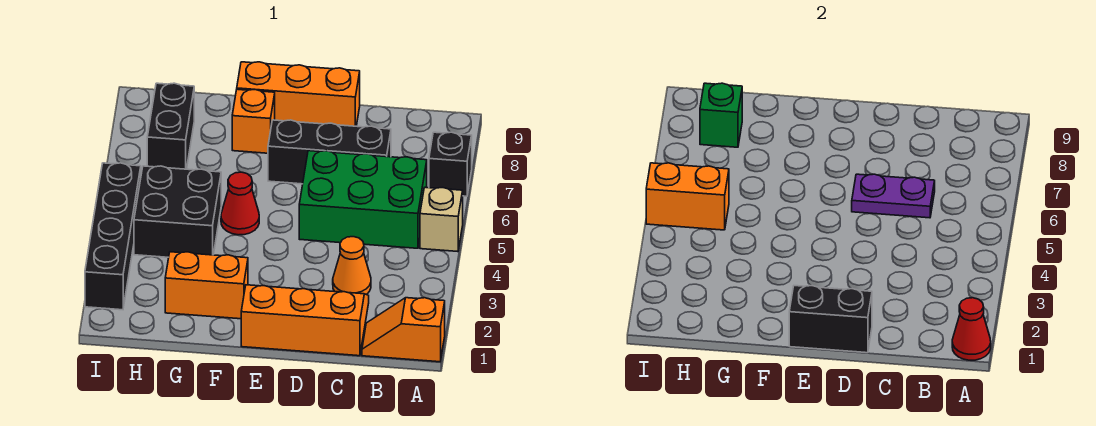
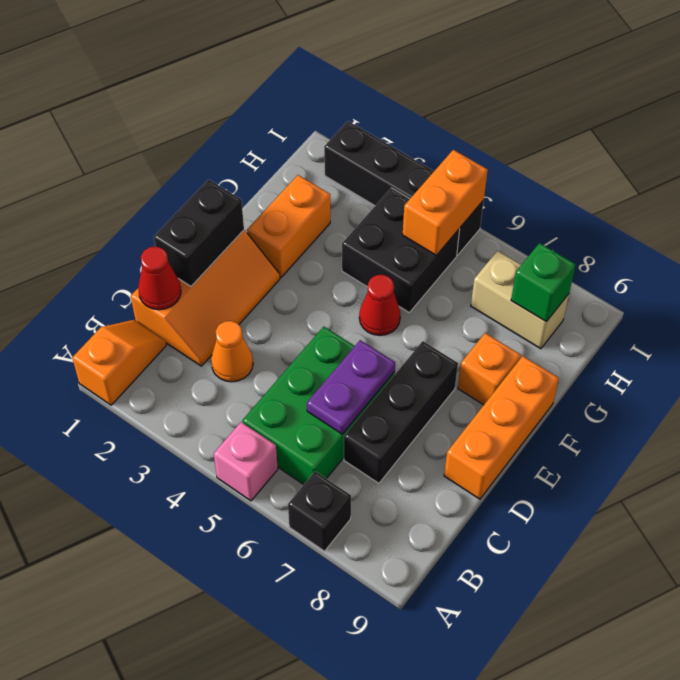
red 1x1 cone [952,298,991,360] -> red 1x1 cone moved to [138,246,181,310]
tan 1x1 brick [420,187,463,252] -> pink 1x1 brick [214,422,278,501]
black 1x2 brick [147,83,194,169] -> tan 1x2 brick [471,251,569,349]

